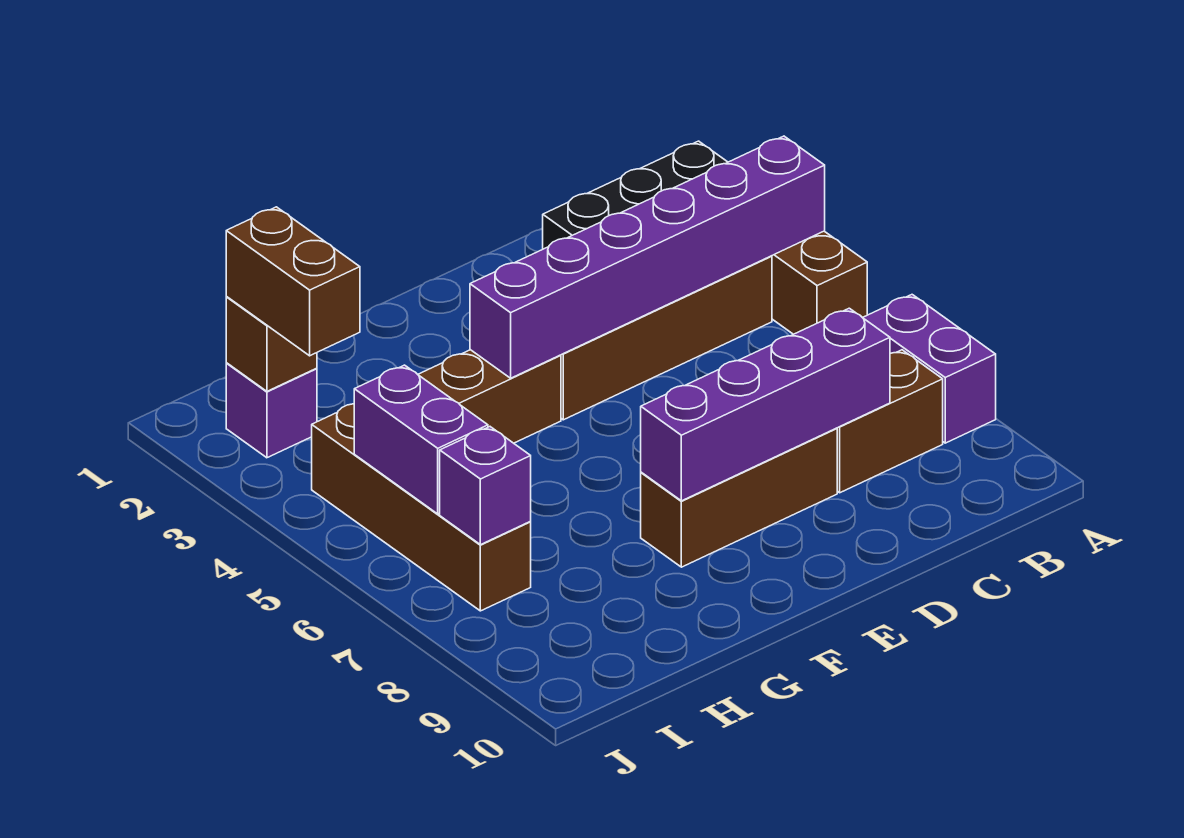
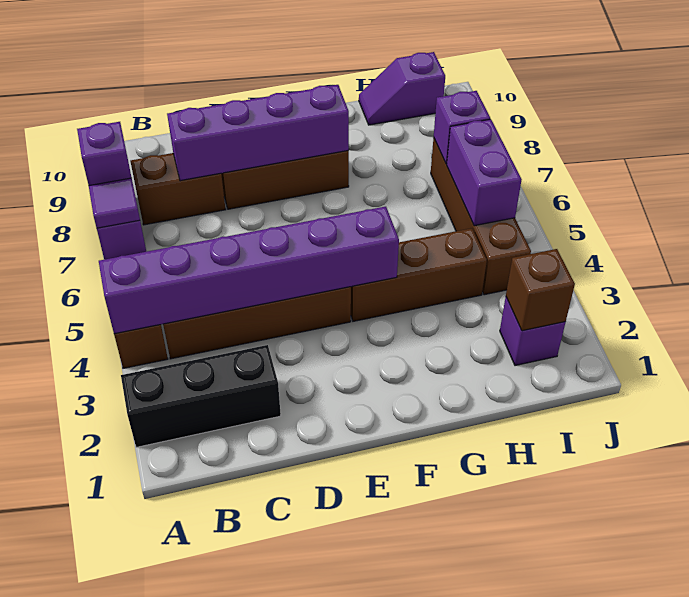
none -> purple 1x1 tile [89,178,140,228]
none -> purple 1x1 brick [77,122,131,186]
none -> purple 1x2 slope [359,52,445,125]
brown 1x2 brick [226,207,360,356] -> none

